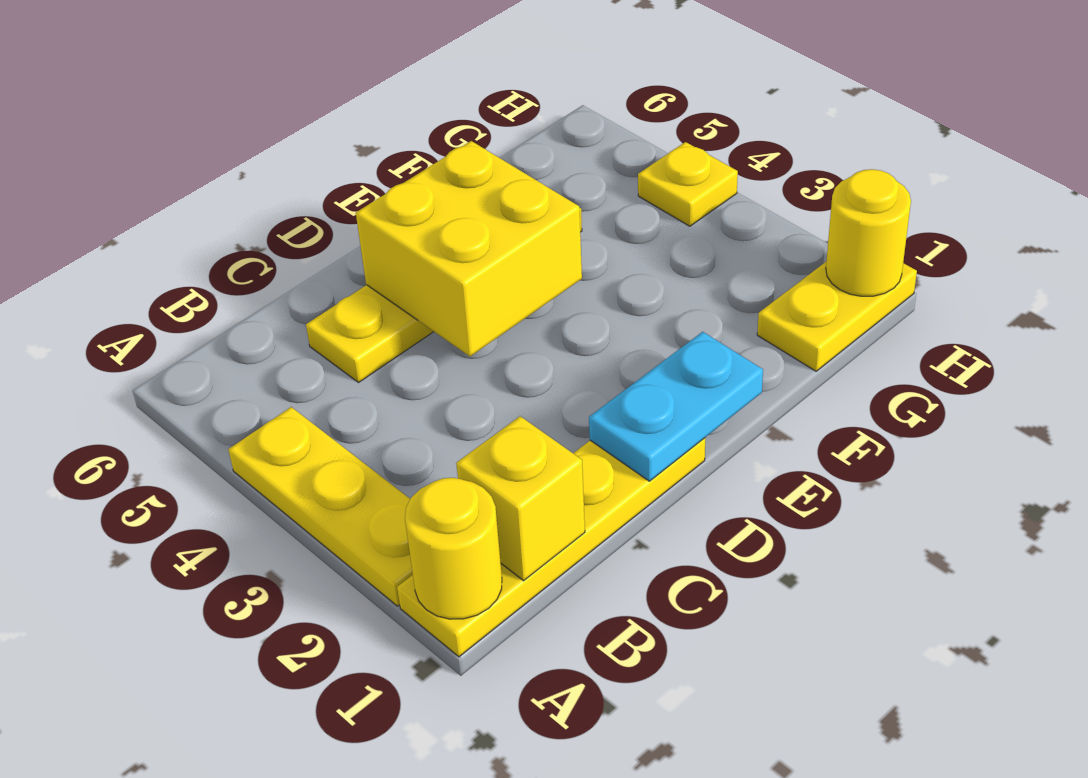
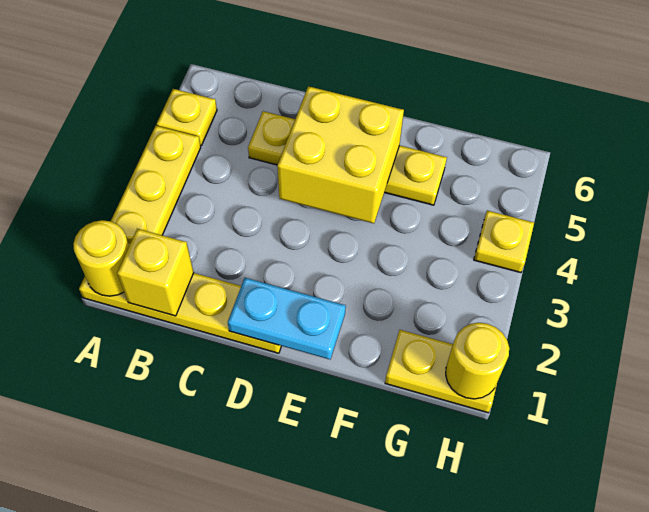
none -> yellow 1x1 plate [157,89,217,146]

